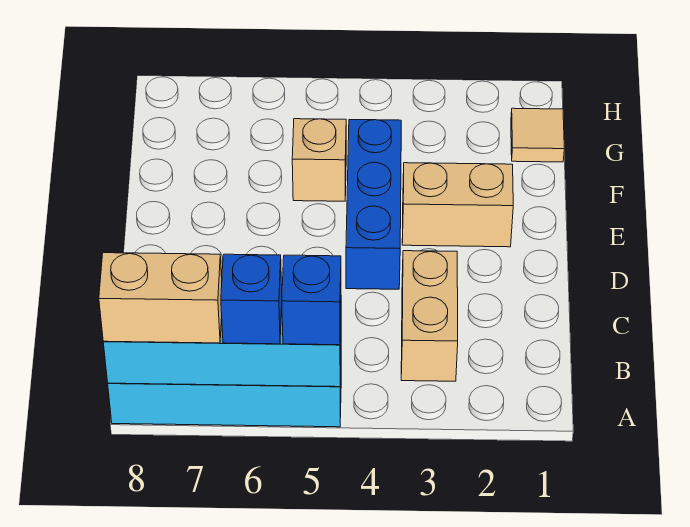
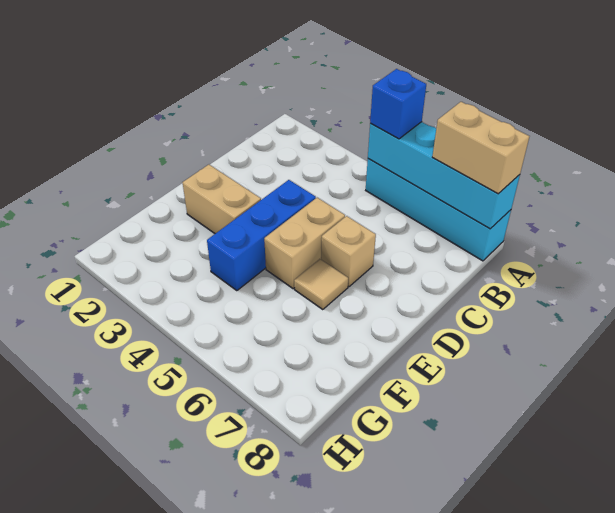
blue 1x1 brick [221,254,282,344] -> none
tan 1x2 brick [401,251,458,381] -> tan 1x2 brick moved to [264,197,345,289]
tan 1x1 brick [292,119,346,201] -> tan 1x1 brick moved to [321,216,376,287]
tan 1x1 tile [511,108,564,162] -> tan 1x1 tile moved to [294,259,348,310]

